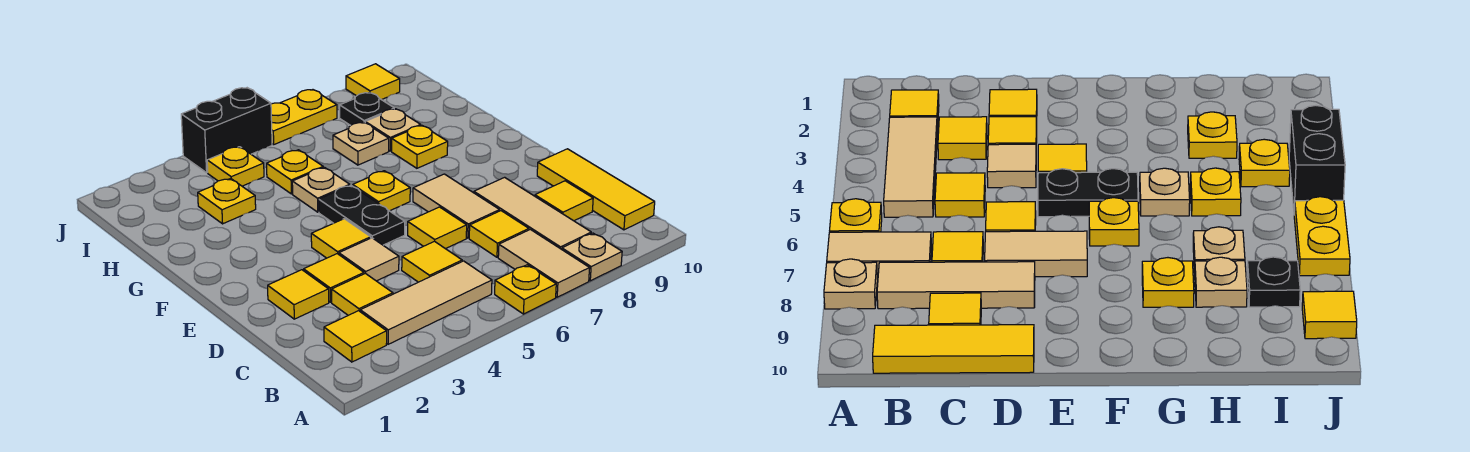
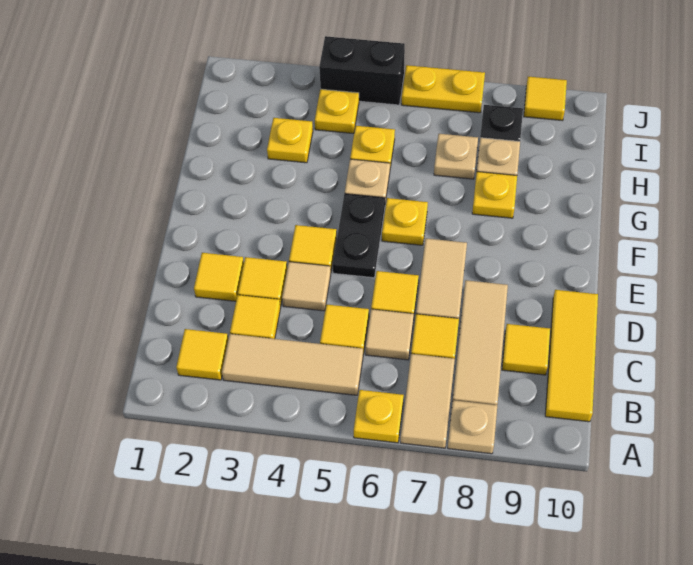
none -> tan 1x1 tile [366,309,414,360]

